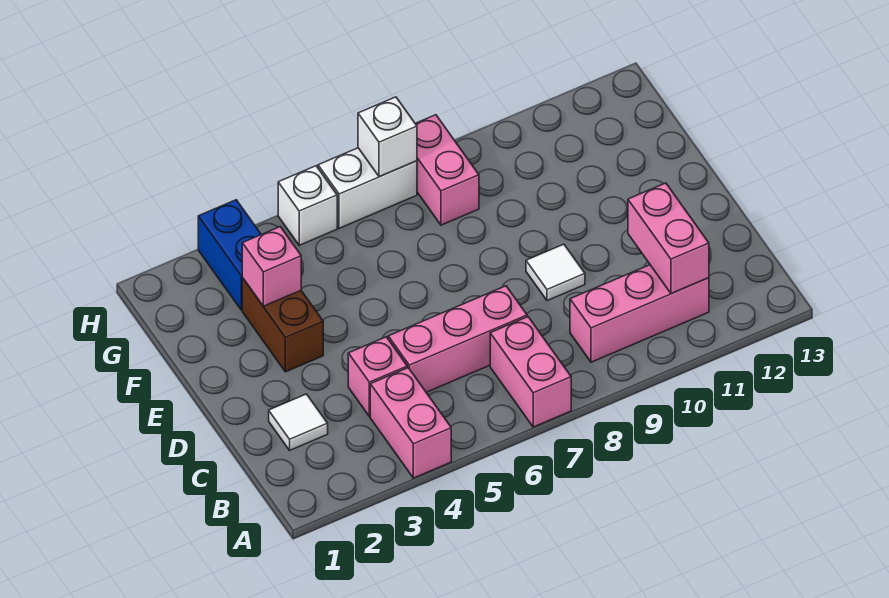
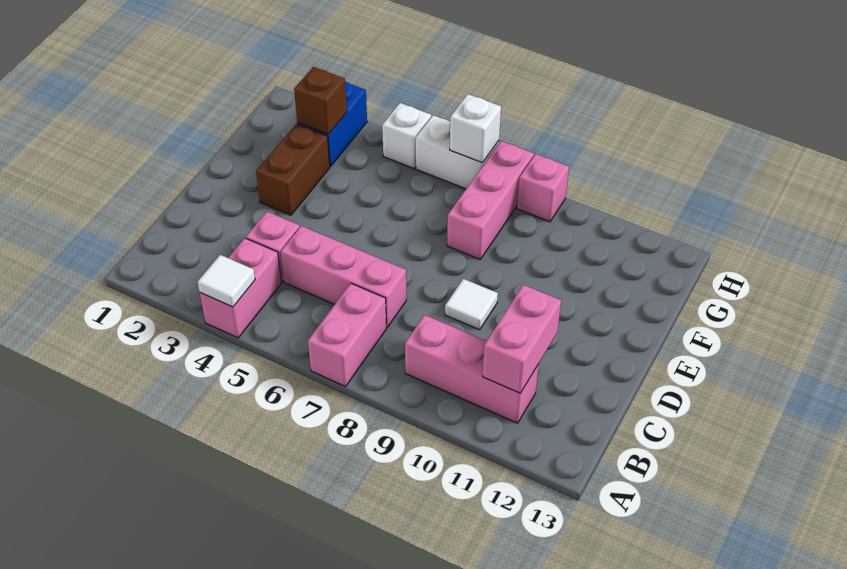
white 1x1 tile [269,394,328,450] -> white 1x1 tile moved to [198,255,255,307]
pink 1x1 brick [242,227,301,306] -> pink 1x1 brick moved to [517,154,569,222]
none -> brown 1x1 brick [294,67,347,134]
pink 1x2 brick [415,115,479,225] -> pink 1x3 brick [447,141,534,259]

